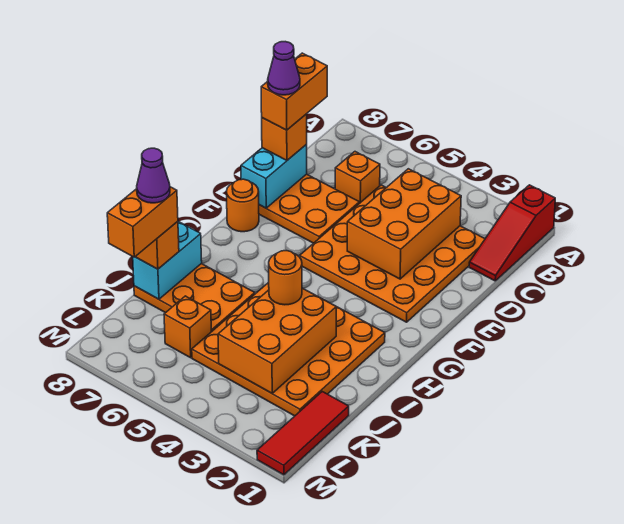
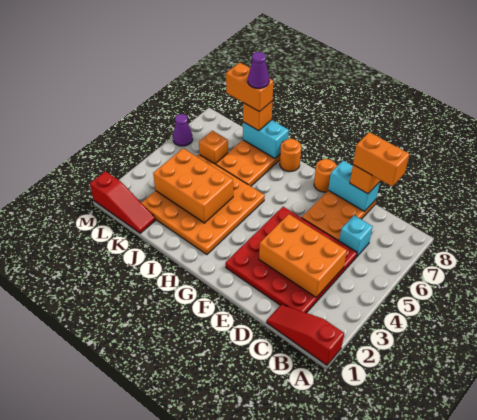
orange 4x4 plate [300,185,485,322] -> red 4x4 plate [226,207,357,313]
orange 1x1 brick [335,152,380,203] -> cyan 1x1 brick [339,215,373,257]
purple 1x1 cone [268,42,300,95] -> purple 1x1 cone moved to [173,114,193,146]
orange 1x1 round brick [269,251,302,305] -> orange 1x1 round brick moved to [280,139,301,172]
red 1x3 tile [257,392,349,475] -> red 1x3 slope [90,171,155,233]

